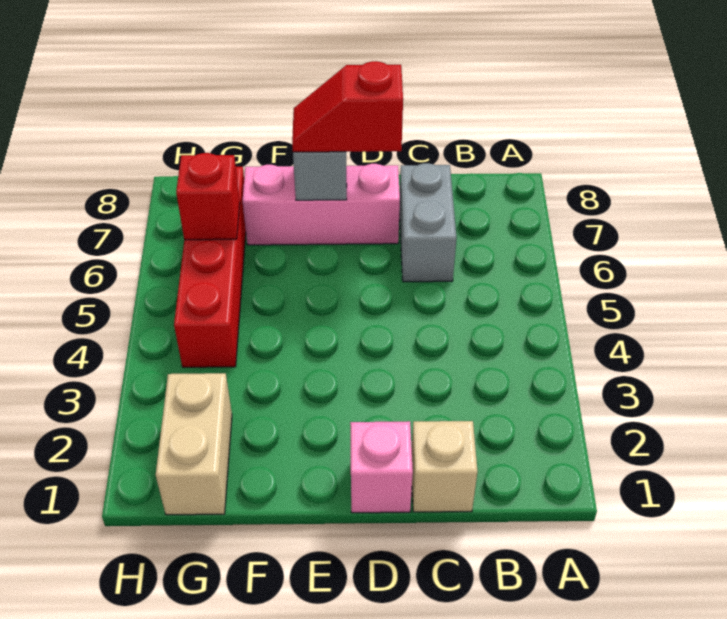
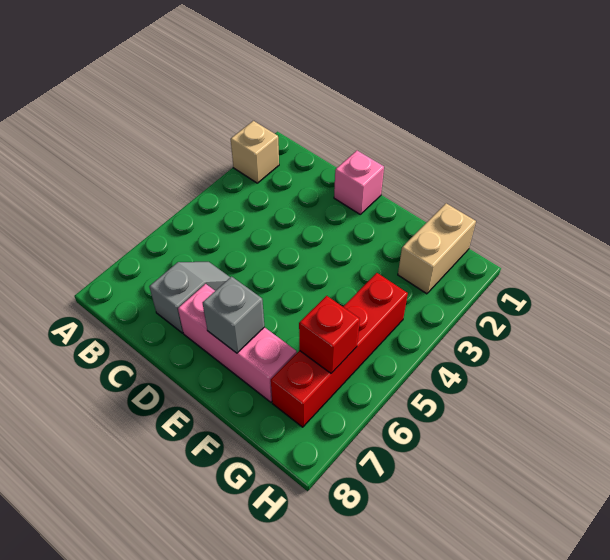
tan 1x1 brick [412,421,478,512] -> tan 1x1 brick moved to [231,121,279,183]
grey 1x2 brick [399,163,456,282] -> grey 1x2 slope [149,262,230,333]
red 1x2 slope [292,61,403,152] -> none

